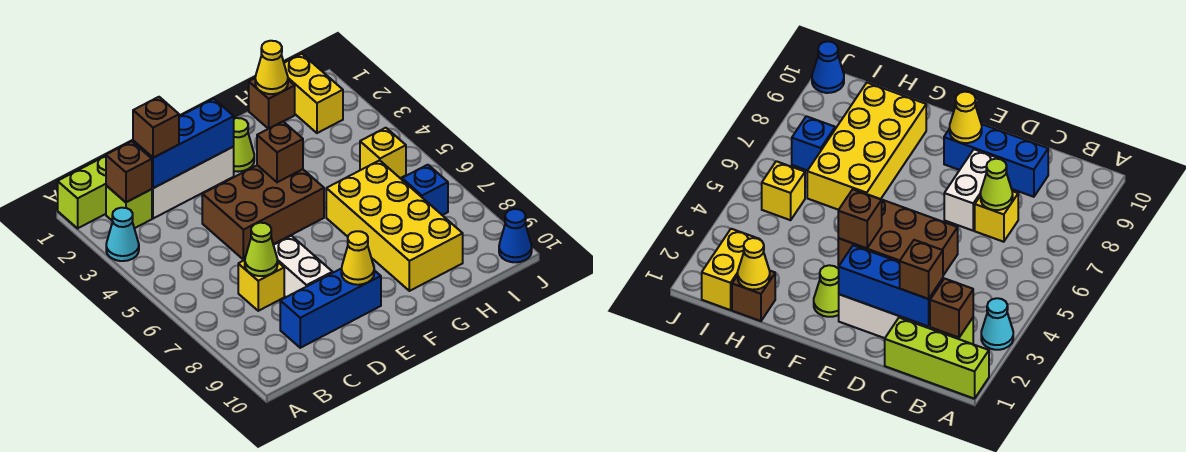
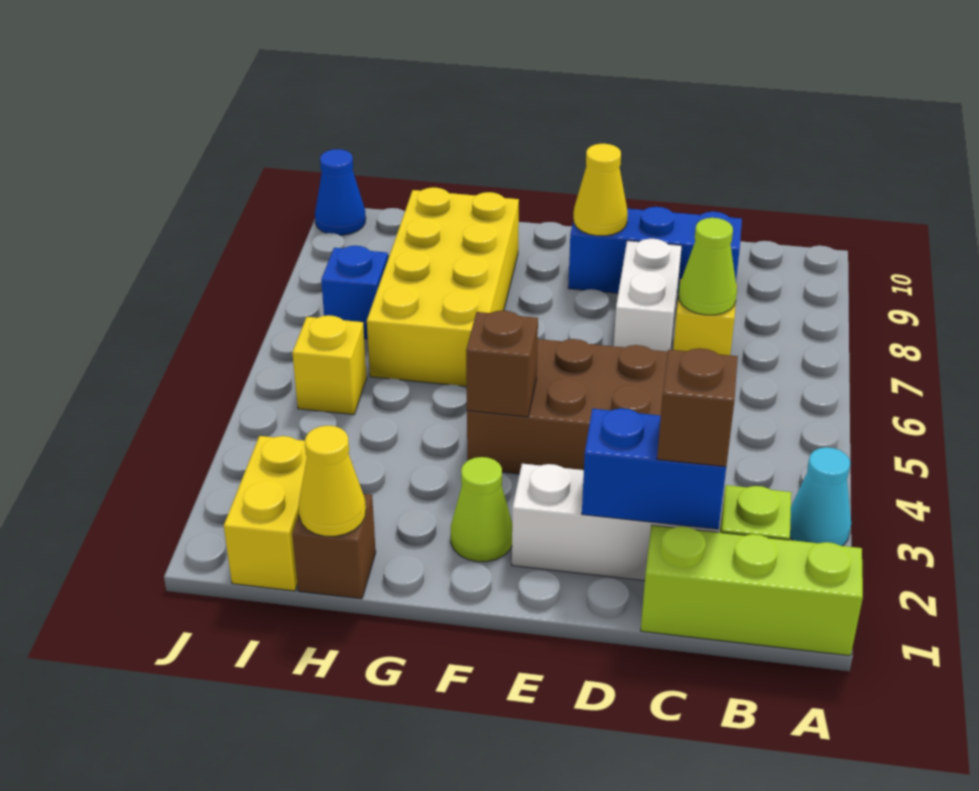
brown 1x1 brick [106,141,152,202] -> none
blue 1x3 brick [133,99,234,188] -> blue 1x2 brick [582,408,726,529]

